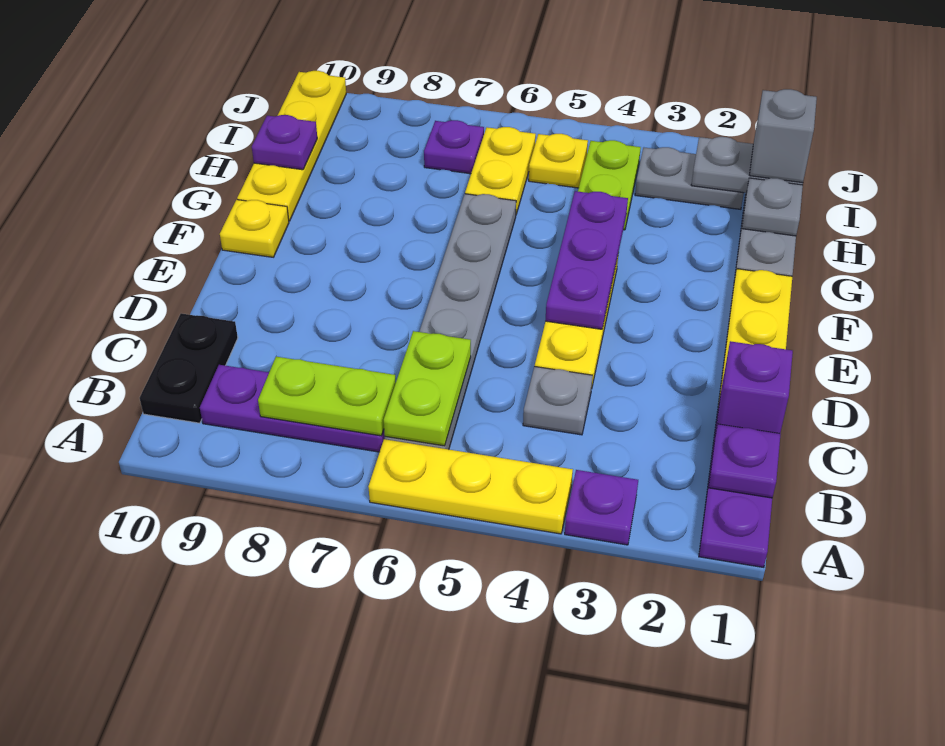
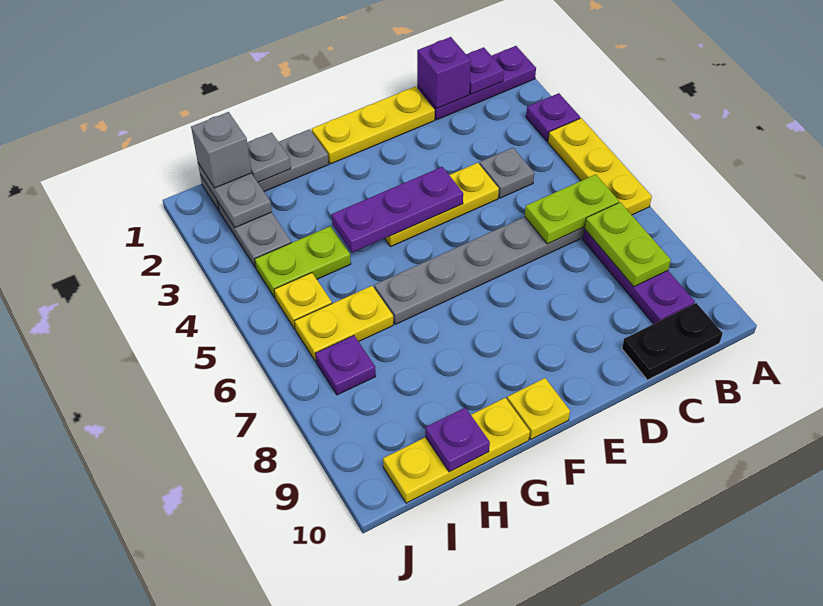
yellow 1x4 plate [237,71,346,221] -> yellow 1x3 plate [383,398,530,503]

